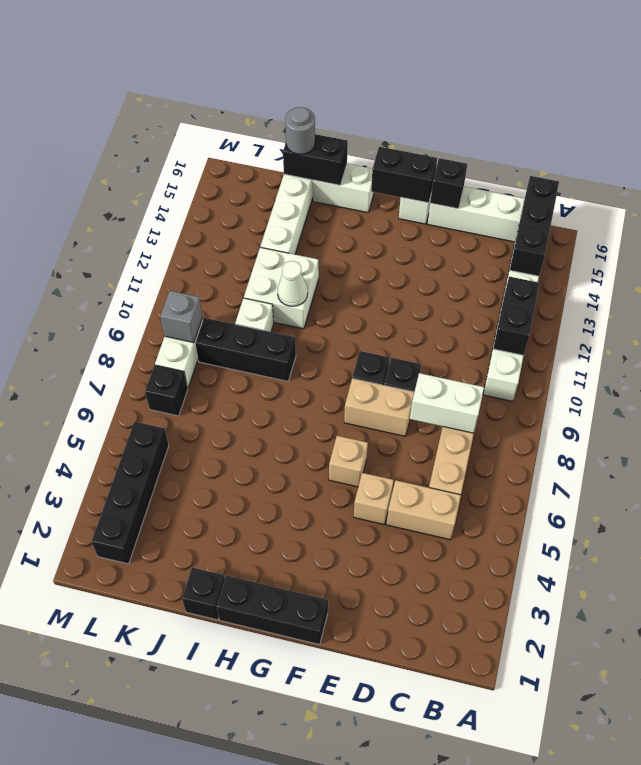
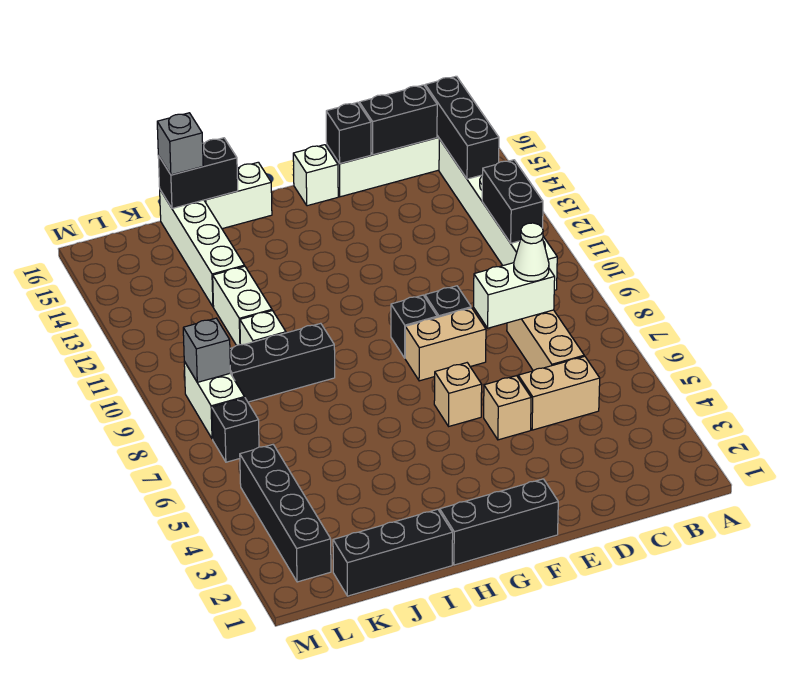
black 1x2 brick [371,147,437,203] -> black 1x2 brick moved to [359,85,437,155]
black 1x1 brick [182,568,225,620] -> black 1x3 brick [333,509,453,596]
white 2x2 brick [244,247,319,329] -> white 1x2 brick [213,266,272,345]
white 1x1 cone [278,261,308,306] -> white 1x1 cone moved to [514,223,549,281]
grey 1x1 round brick [285,107,315,154] -> grey 1x1 brick [157,113,203,175]

